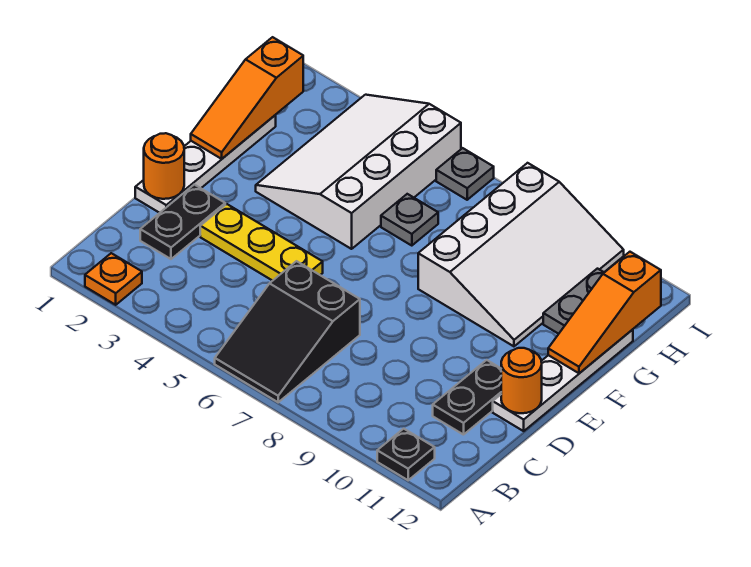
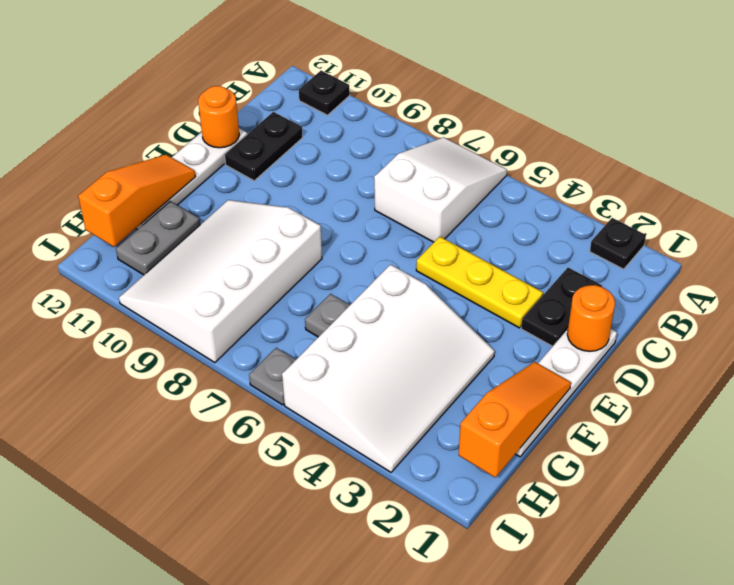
orange 1x1 plate [85,253,142,305] -> black 1x1 plate [590,218,646,269]
black 2x3 slope [215,261,360,402] -> white 2x3 slope [374,137,507,242]

